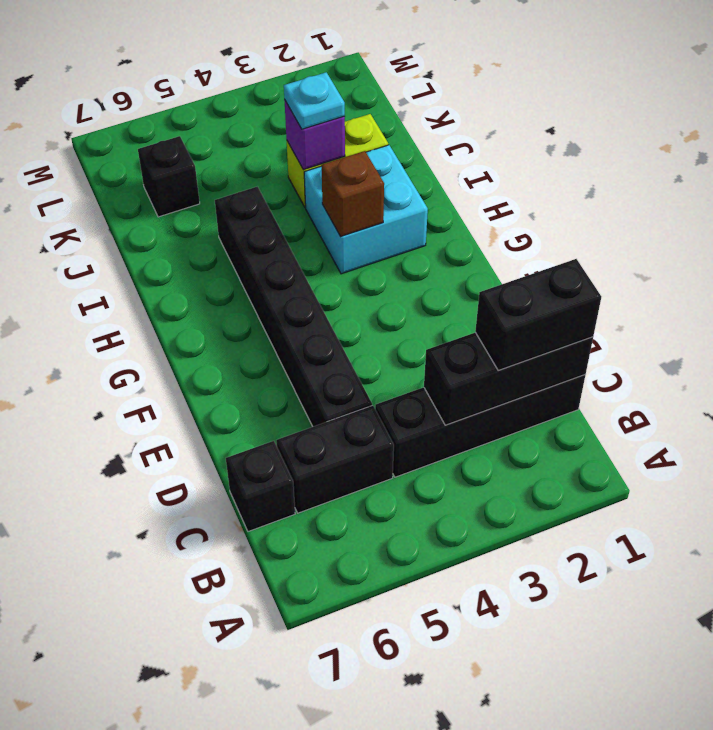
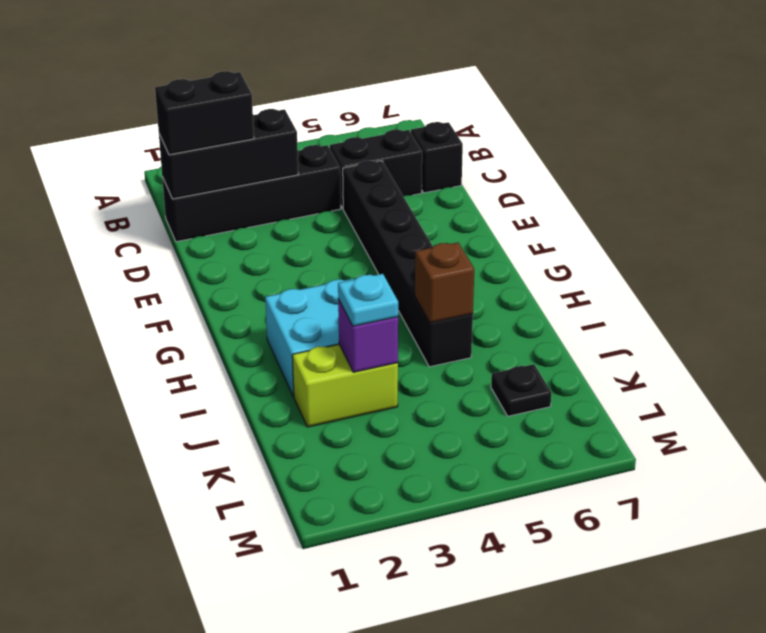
brown 1x1 brick [321,151,384,237] -> brown 1x1 brick moved to [415,243,474,323]
black 1x1 brick [138,136,200,217] -> black 1x1 plate [491,364,551,416]

